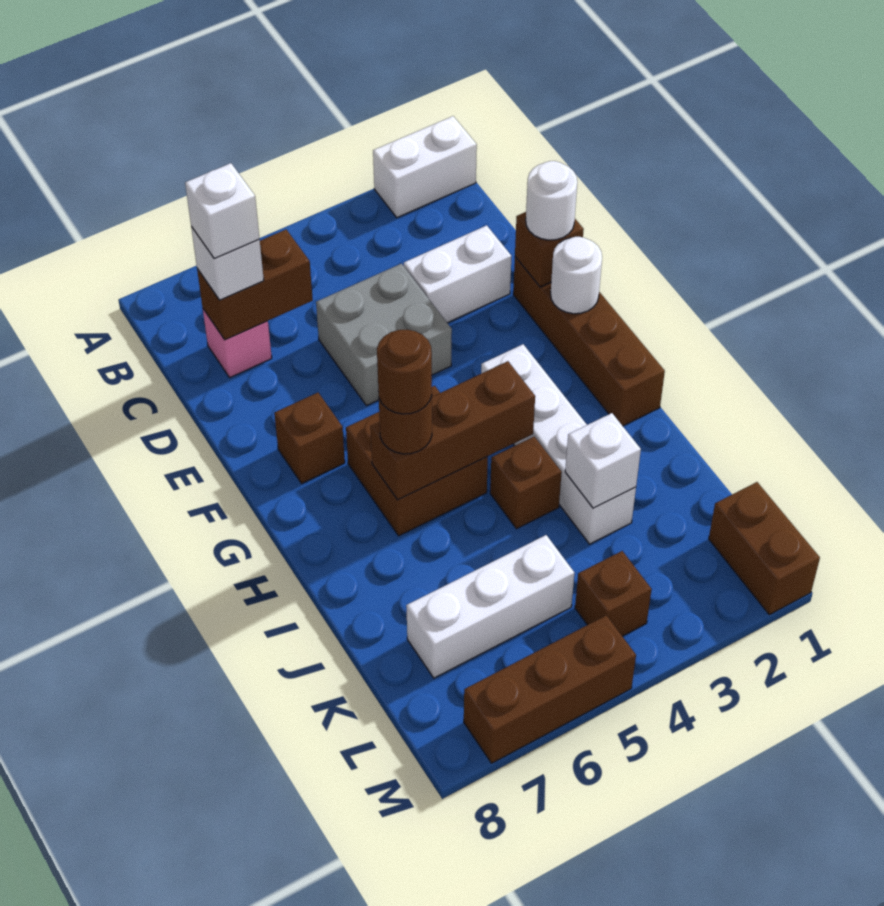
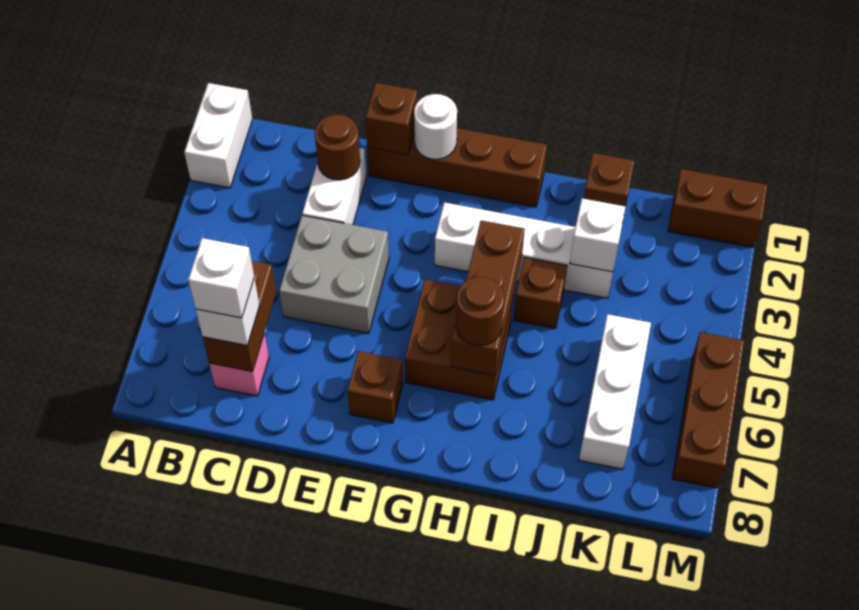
white 1x1 round brick [526,161,577,240] -> none
brown 1x1 round brick [377,330,432,414] -> brown 1x1 round brick moved to [315,114,360,180]
brown 1x1 brick [575,551,652,636] -> brown 1x1 brick moved to [584,153,634,208]

